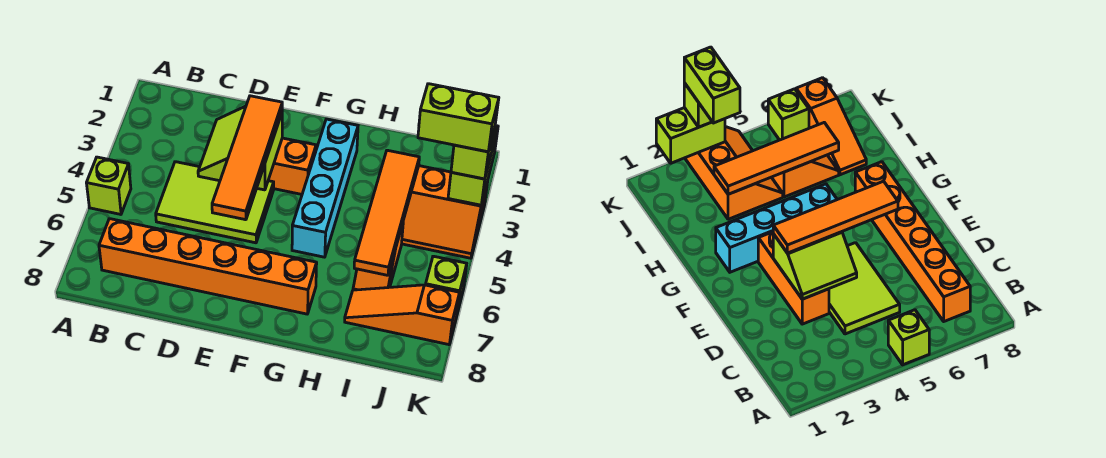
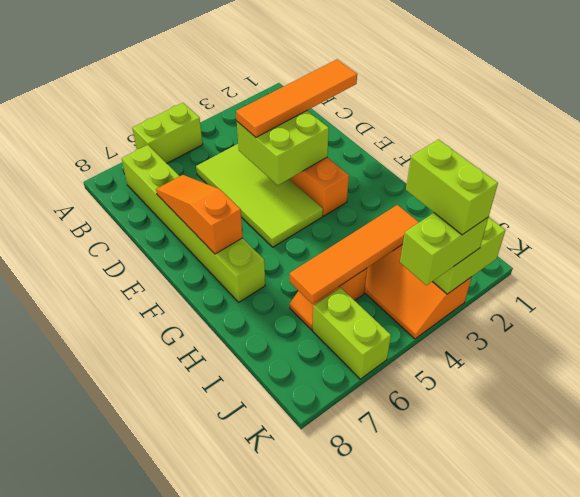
lime 1x1 brick [87,157,131,214] -> lime 1x2 brick [132,103,203,163]
orange 1x6 brick [99,219,317,314] -> lime 1x6 brick [122,145,265,302]
lime 2x3 tile [156,162,274,243] -> lime 2x4 tile [196,144,323,247]
lime 2x2 slope [198,106,282,190] -> lime 2x2 brick [237,111,329,185]
orange 1x4 tile [212,96,282,220] -> orange 1x4 tile moved to [236,59,357,137]
cyan 1x4 brick [292,119,358,257] -> none
orange 1x3 slope [345,285,460,345] -> orange 1x3 slope moved to [156,175,243,254]
lime 1x1 brick [451,129,495,179] -> lime 1x2 brick [400,213,488,285]
lime 1x1 brick [426,256,467,313] -> lime 1x2 brick [313,288,391,379]

